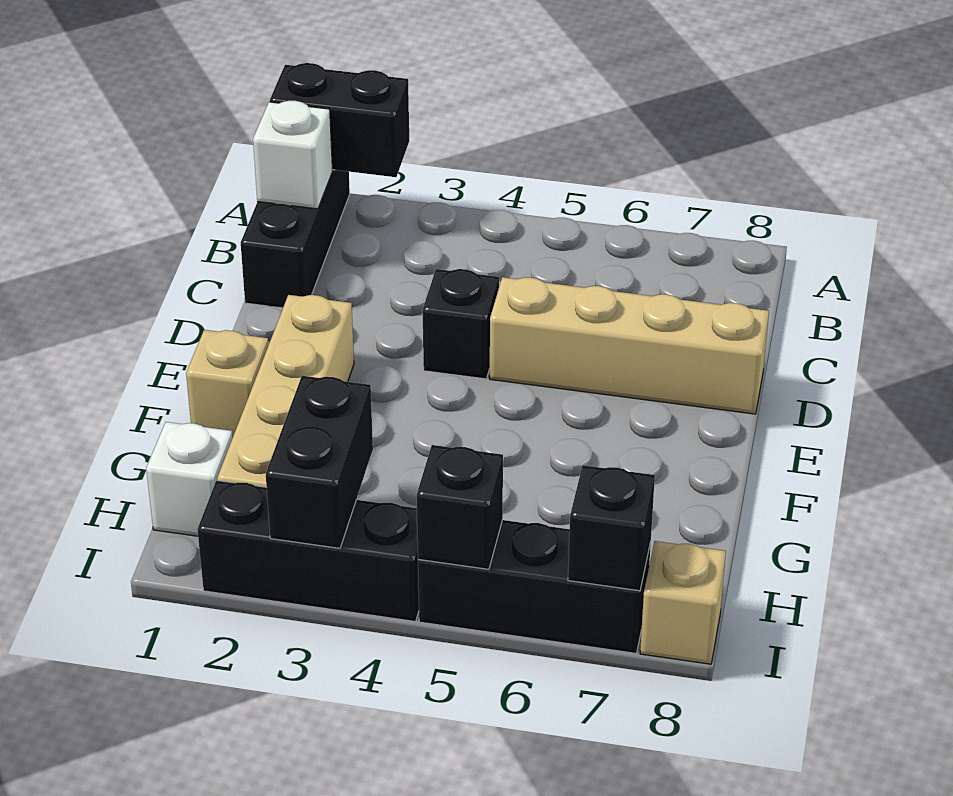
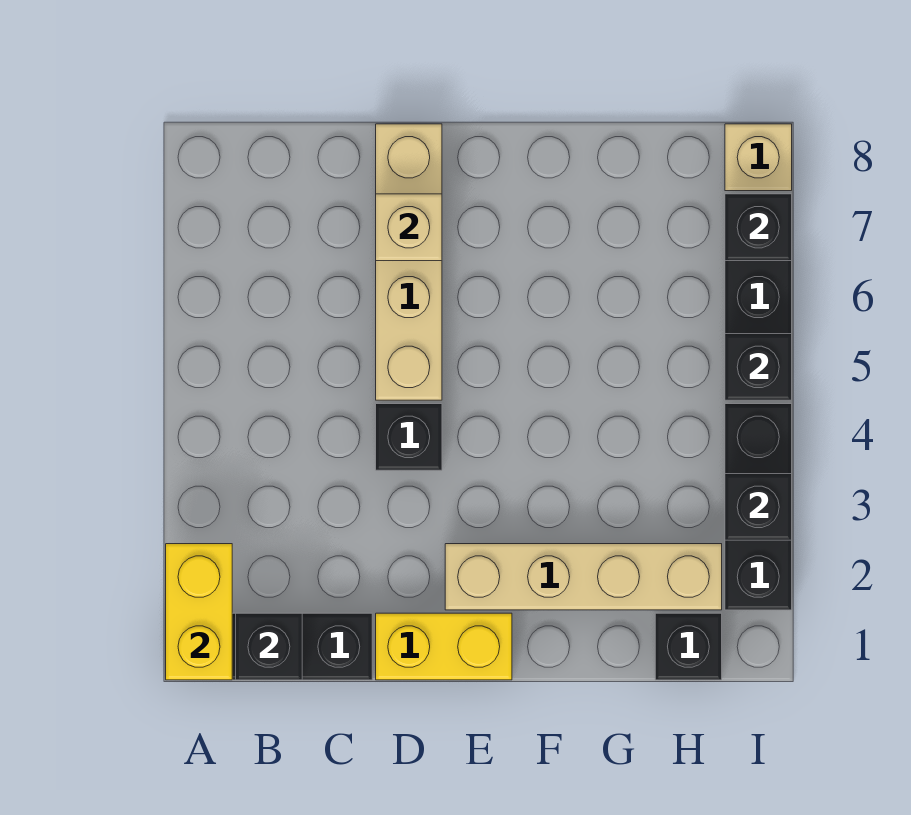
black 1x2 brick [270,63,409,177] -> yellow 1x2 brick [166,544,232,680]
white 1x1 brick [253,101,333,209] -> black 1x1 brick [236,613,302,680]
none -> yellow 1x2 brick [376,613,512,680]
tan 1x1 brick [186,330,269,437] -> tan 1x1 brick moved to [376,194,442,261]
white 1x1 brick [146,422,233,536] -> black 1x1 brick [655,613,722,680]
black 1x2 brick [266,376,373,548] -> black 1x1 brick [725,474,792,540]

